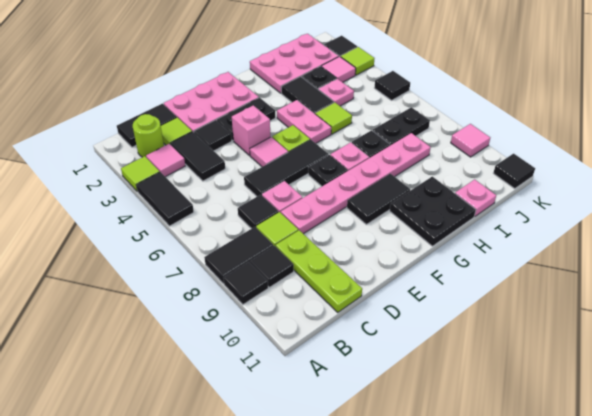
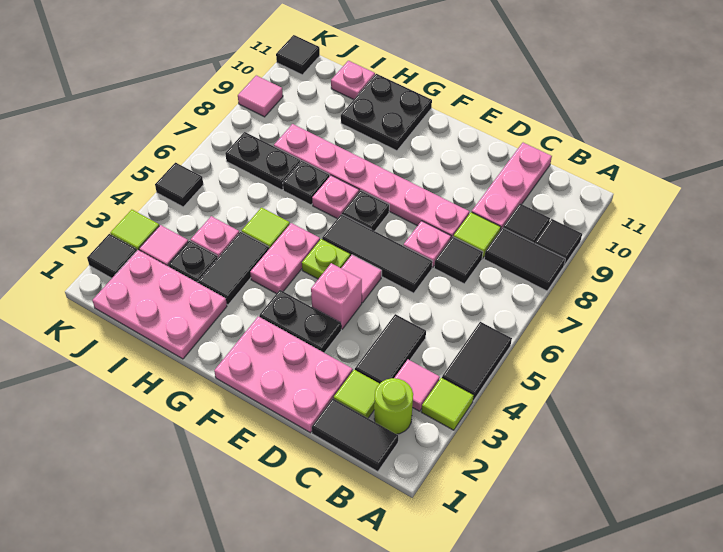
lime 1x3 plate [276,230,362,312] -> pink 1x3 plate [472,143,552,229]
black 1x1 tile [194,120,232,151] -> none
black 1x2 tile [347,174,410,224] -> none

